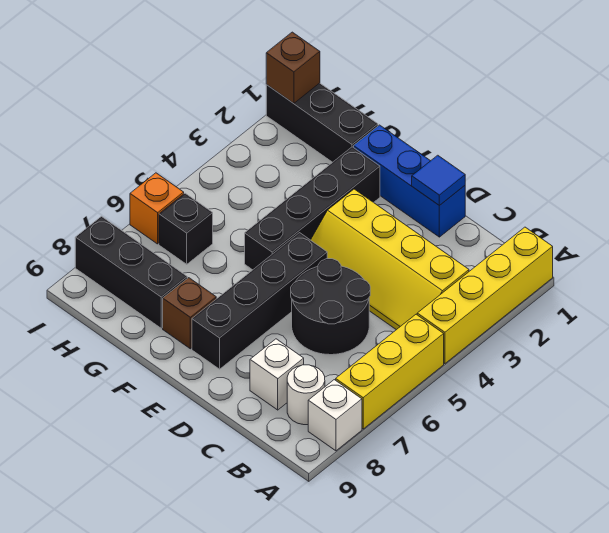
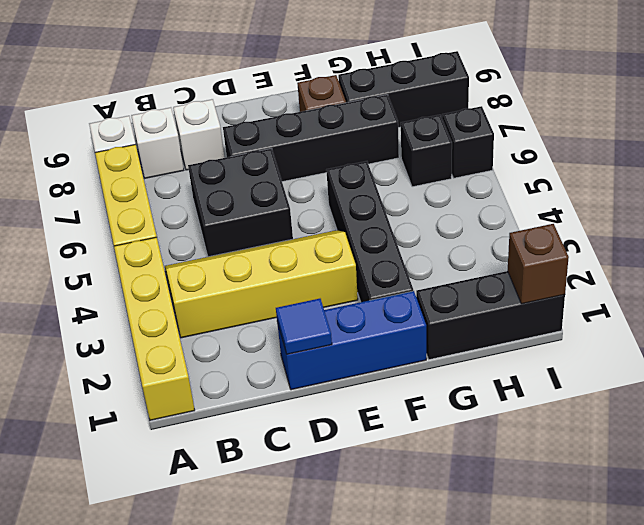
white 1x1 round brick [287,365,325,425] -> white 1x1 brick [131,107,184,178]
black 2x2 round brick [291,259,370,355] -> black 2x2 brick [188,148,293,257]
black 1x4 brick [192,233,327,369] -> black 1x4 brick turned to [223,95,399,182]
orange 1x1 brick [130,173,184,244] -> black 1x1 brick [442,106,494,178]

